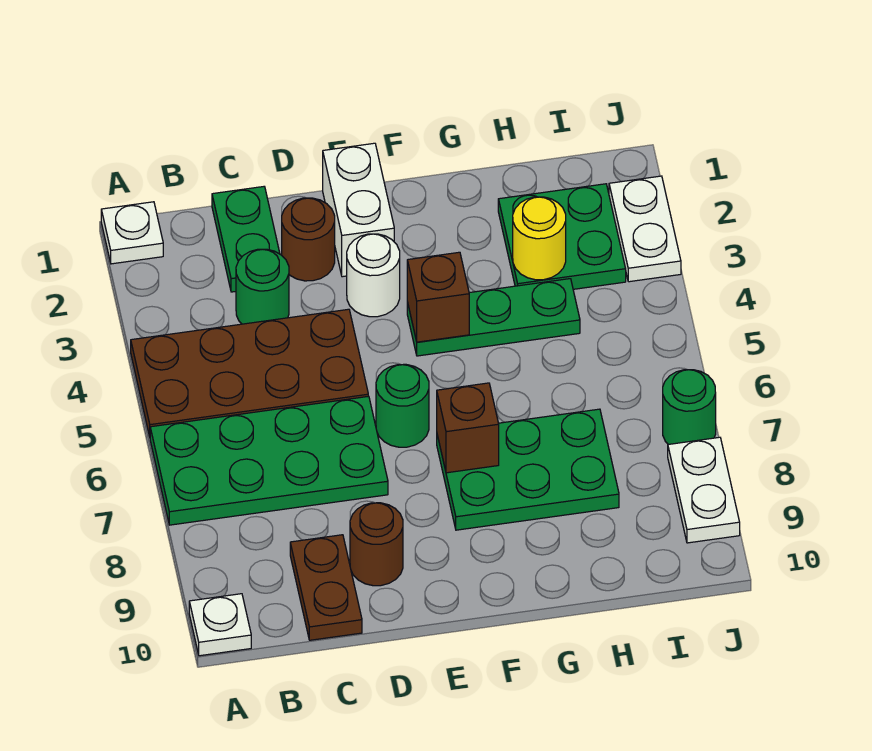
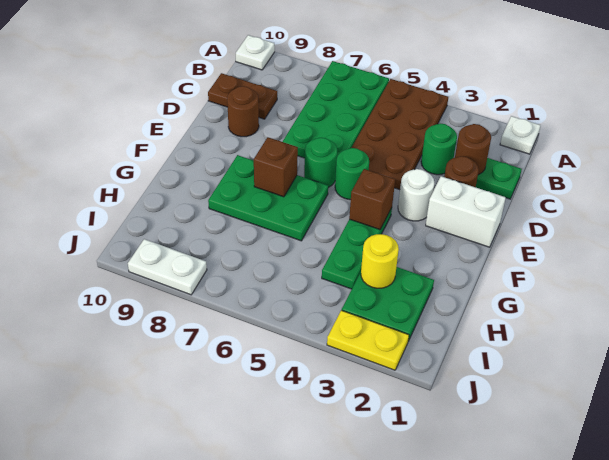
none -> brown 1x1 round brick [455,124,491,175]
green 2x3 plate [437,409,619,530] -> green 2x3 plate turned to [208,155,328,241]
white 1x2 plate [609,176,681,282] -> yellow 1x2 plate [327,310,409,370]
green 1x1 round brick [663,370,716,444] -> green 1x1 round brick moved to [335,148,369,200]

